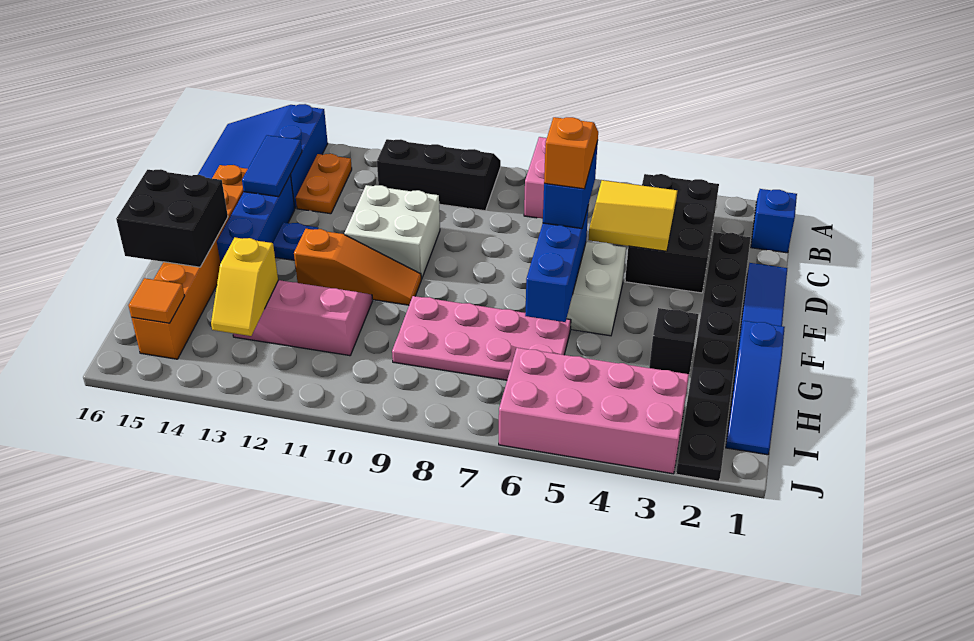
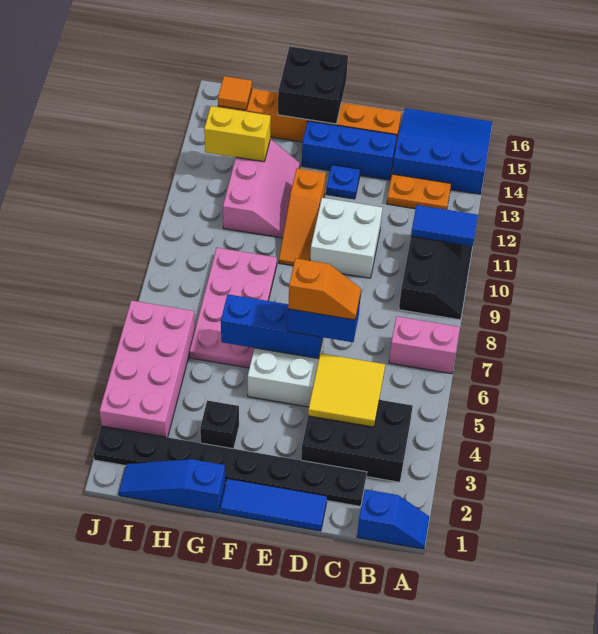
blue 1x2 tile [242,135,302,197] -> blue 1x2 tile moved to [411,205,478,246]
yellow 1x2 slope [211,238,278,336] -> yellow 1x2 brick [204,106,271,162]

